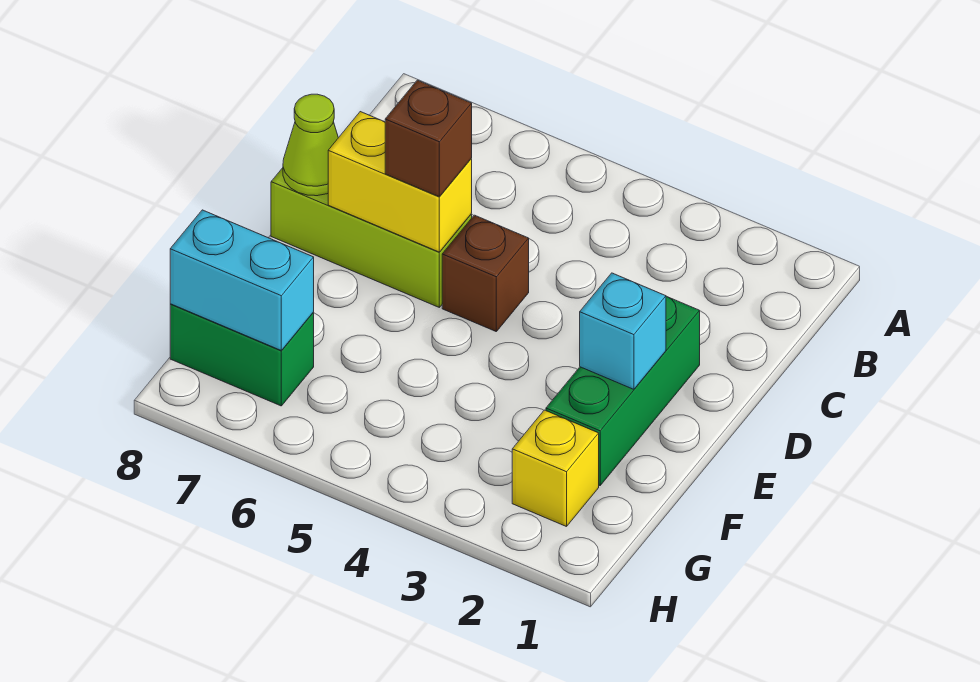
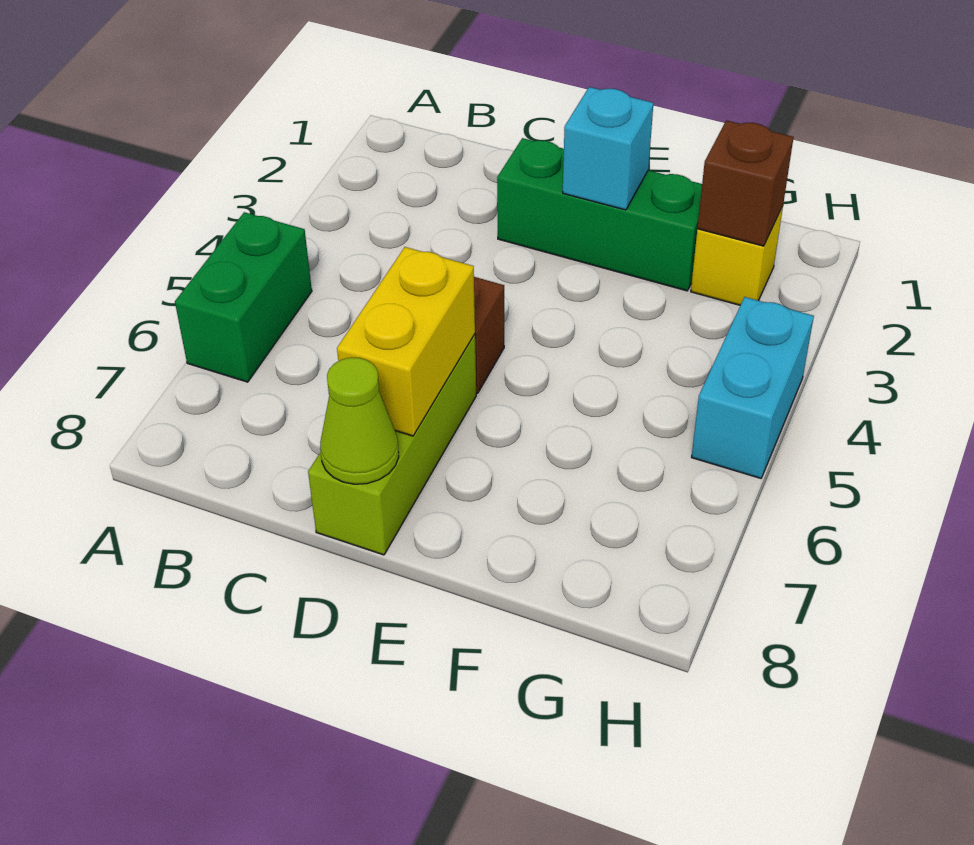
brown 1x1 brick [385,80,472,196] -> brown 1x1 brick moved to [697,120,794,246]
green 1x2 brick [170,304,314,406] -> green 1x2 brick moved to [175,212,312,382]
cyan 1x2 brick [170,210,314,350] -> cyan 1x2 brick moved to [692,297,814,478]

